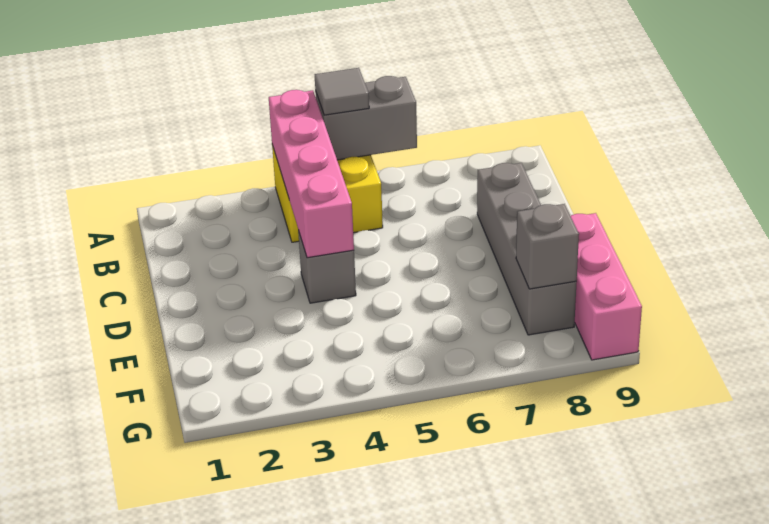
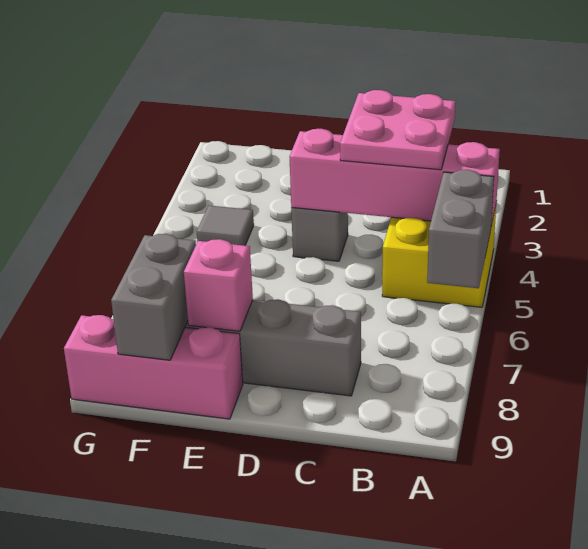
grey 1x1 tile [315,68,369,115] -> grey 1x1 tile moved to [197,206,254,246]
none -> pink 2x2 plate [340,90,456,170]
none -> pink 1x1 brick [184,239,253,331]
grey 1x1 brick [516,204,579,289] -> grey 1x2 brick [111,234,196,360]

